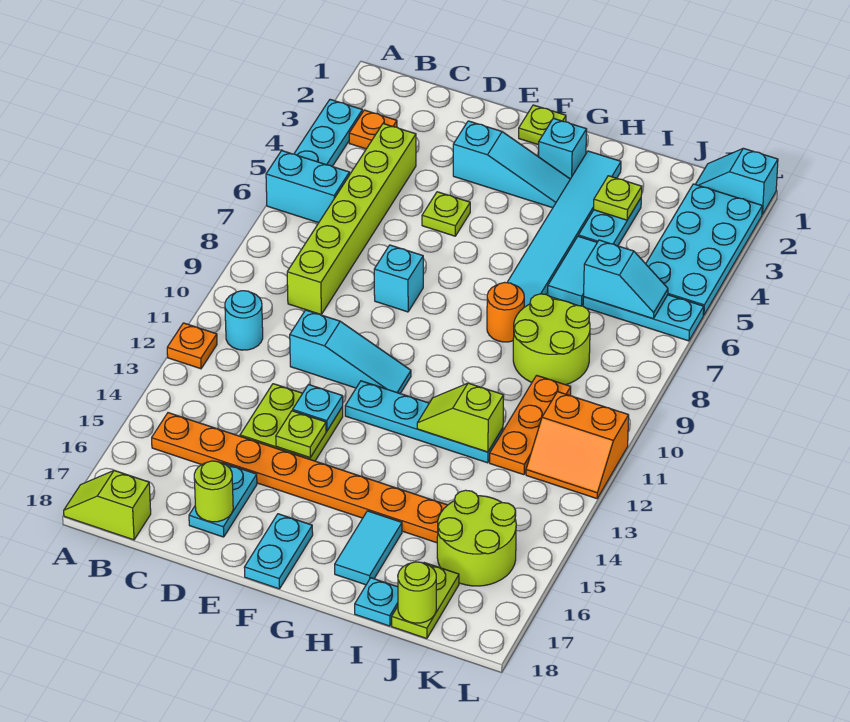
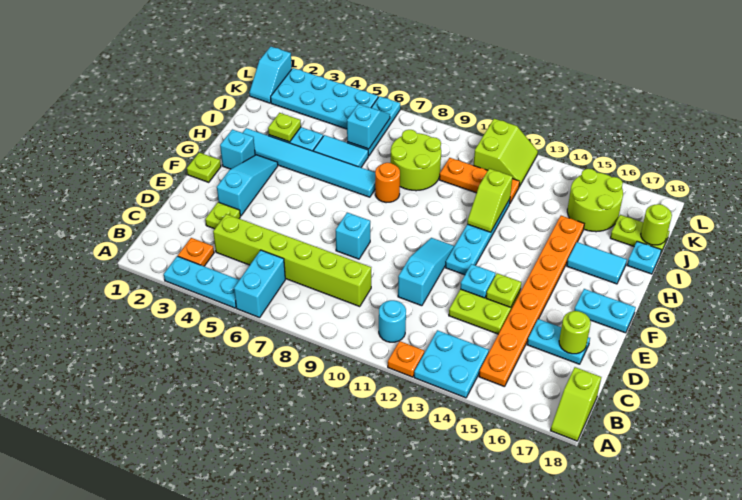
none -> cyan 2x2 plate [414,330,489,398]
lime 1x1 plate [422,192,470,236] -> lime 1x1 plate moved to [205,202,240,229]
orange 2x2 slope [526,392,629,499] -> lime 2x2 slope [473,119,538,187]

